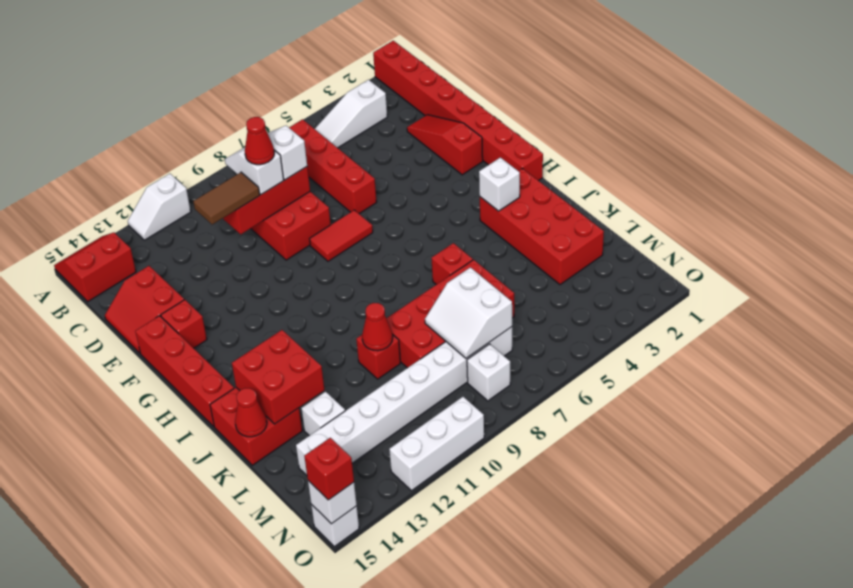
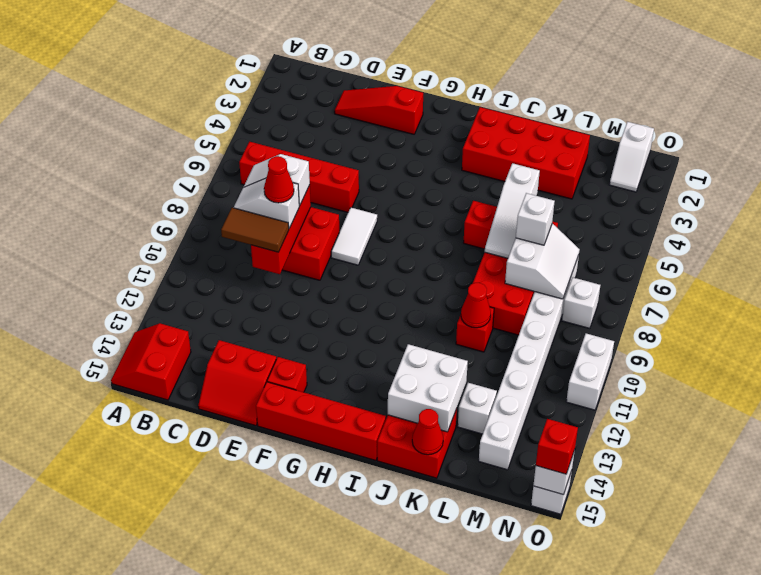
red 1x8 brick [373,41,543,181] -> none
white 1x2 slope [128,174,191,240] -> white 1x2 slope moved to [610,122,654,192]
white 1x3 slope [315,80,387,148] -> white 1x3 slope moved to [485,163,540,258]
brown 1x2 tile [193,172,260,225] -> brown 1x2 tile turned to [221,208,289,252]
red 1x2 tile [310,210,373,261] -> white 1x2 tile [331,208,377,265]
white 1x1 brick [479,157,520,211] -> white 1x1 brick moved to [516,193,555,245]
red 2x2 brick [232,330,324,424] -> white 2x2 brick [388,344,468,432]
white 2x2 slope [425,267,512,358] -> white 2x2 slope turned to [505,224,580,299]
white 1x3 brick [389,397,484,491] -> white 1x2 brick [566,333,614,410]

